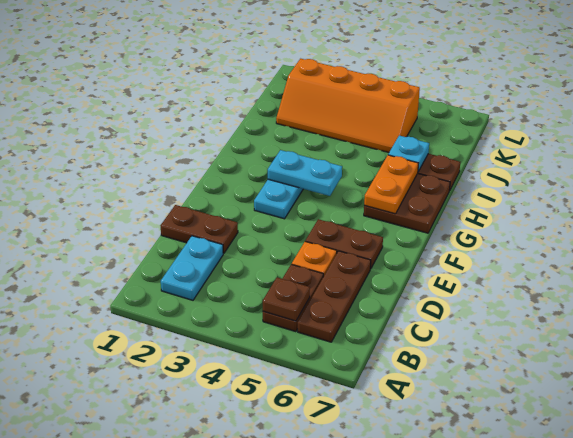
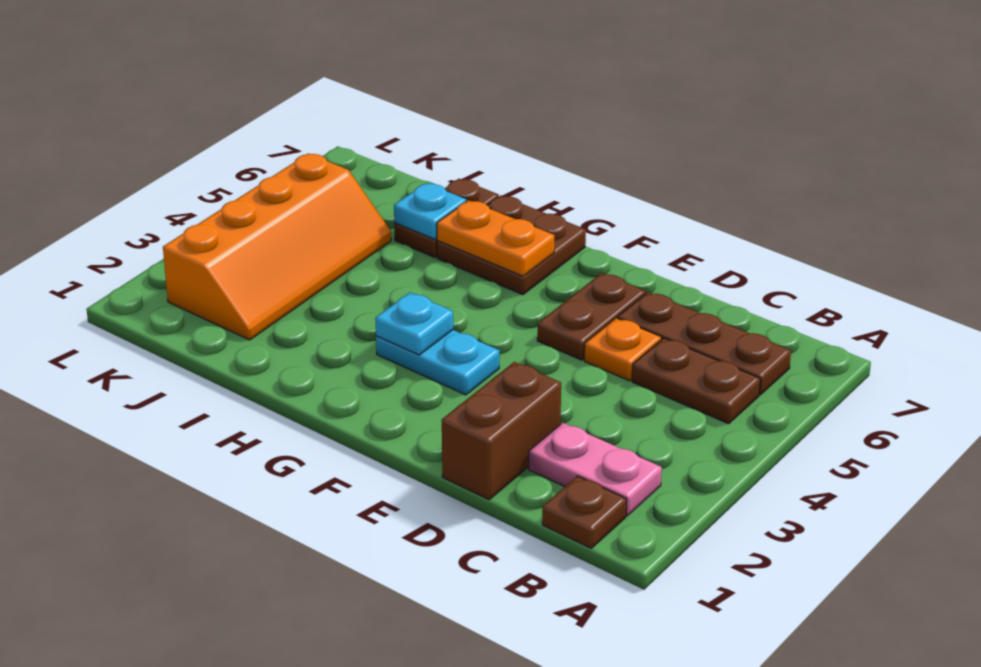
cyan 1x2 plate [161,236,223,300] -> pink 1x2 plate [529,423,662,516]
brown 1x1 plate [263,277,310,321] -> brown 1x1 plate moved to [542,476,627,548]
brown 1x2 plate [160,205,238,254] -> brown 1x2 brick [442,362,561,499]
cyan 1x2 plate [268,150,342,196] -> cyan 1x1 plate [375,293,453,355]

